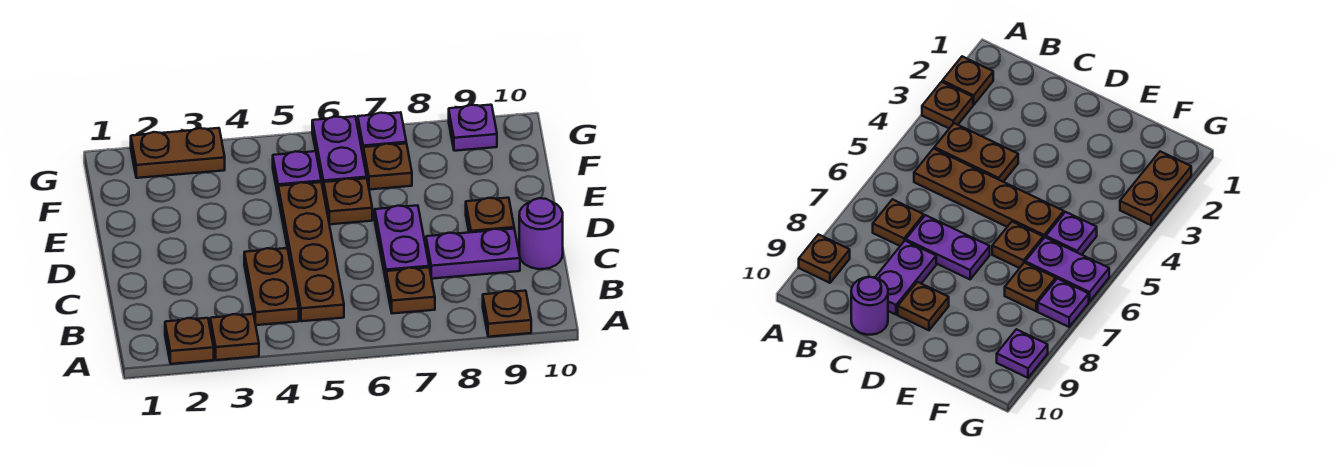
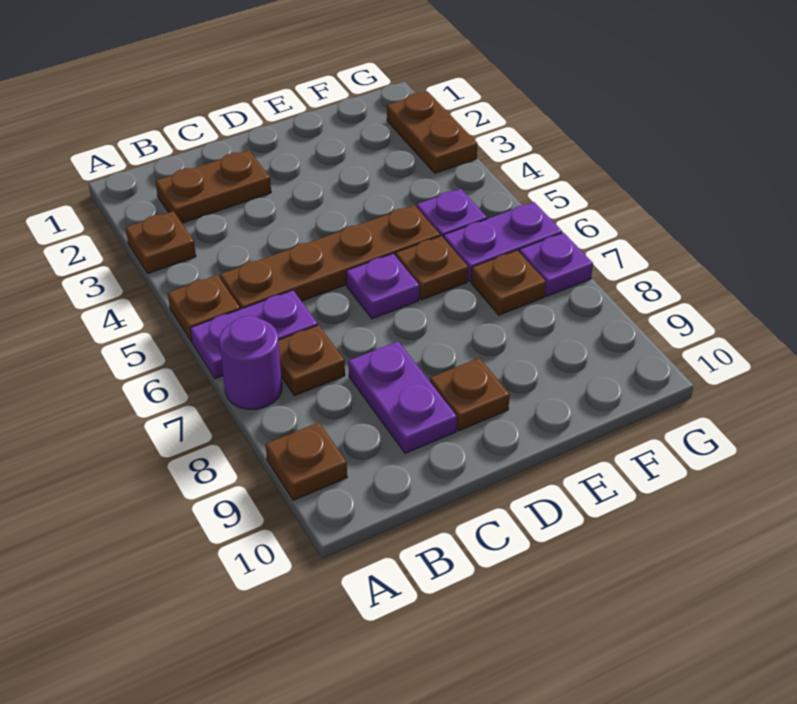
brown 1x1 plate [165,318,214,364] -> brown 1x1 plate moved to [168,275,240,342]
brown 1x2 plate [244,248,299,325] -> brown 1x2 plate moved to [155,150,271,223]
purple 1x2 plate [375,205,429,280] -> purple 1x2 plate moved to [190,290,318,379]
purple 1x1 round brick [519,198,563,269] -> purple 1x1 round brick moved to [219,316,282,409]
purple 1x1 plate [449,105,497,151] -> purple 1x1 plate moved to [346,254,419,319]

